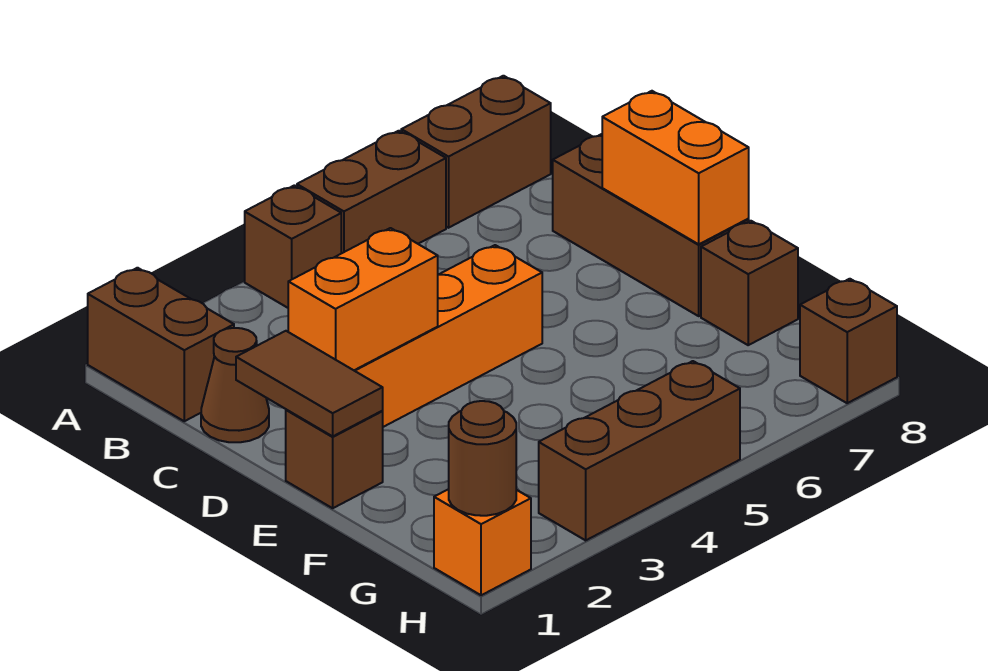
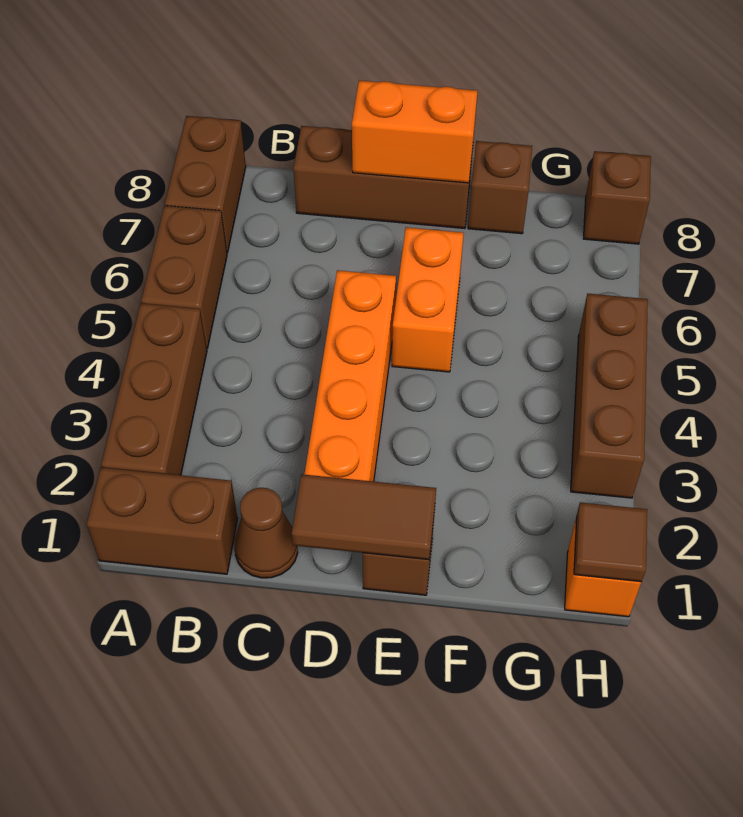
brown 1x1 brick [245,185,341,308] -> brown 1x3 brick [101,303,207,475]
orange 1x2 brick [288,228,438,370] -> orange 1x2 brick moved to [392,227,464,372]
brown 1x1 round brick [449,401,516,516] -> brown 1x1 tile [574,502,647,582]

